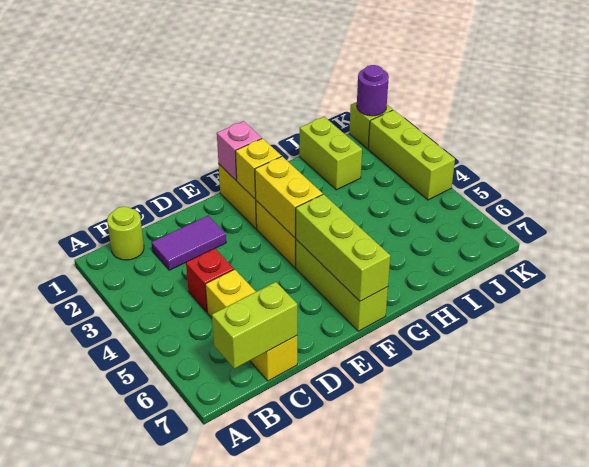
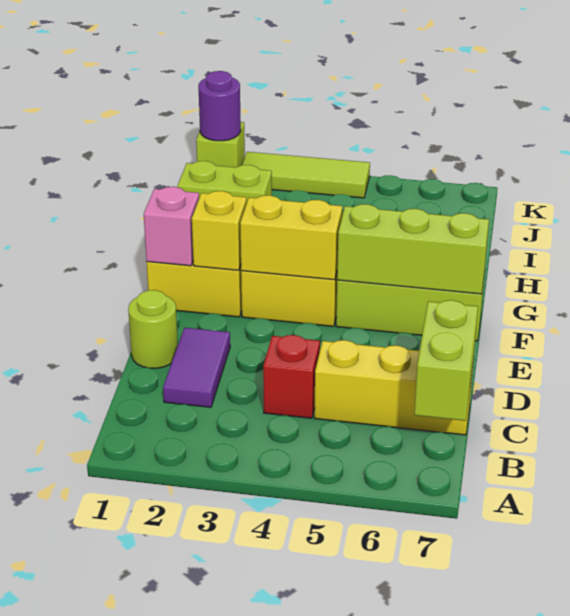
lime 1x1 round brick [107,206,144,260] -> lime 1x1 round brick moved to [128,290,178,368]
lime 1x3 brick [368,110,455,200] -> lime 1x3 tile [242,152,370,198]

